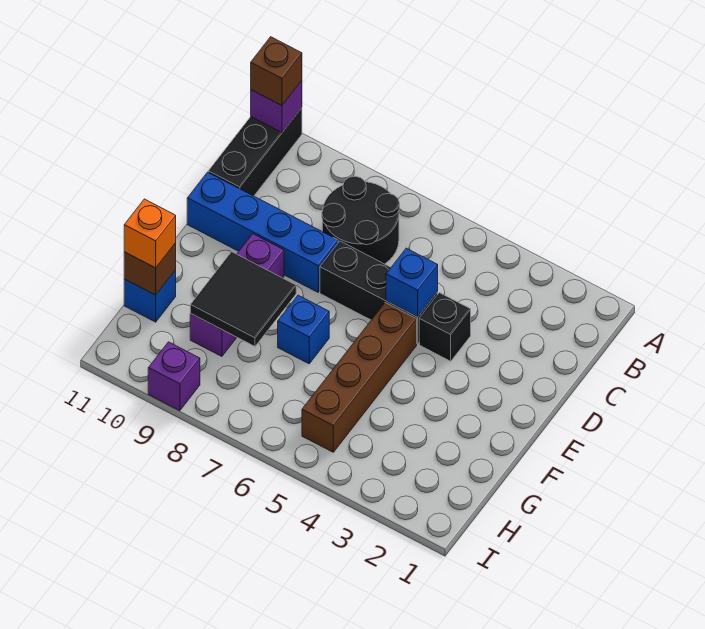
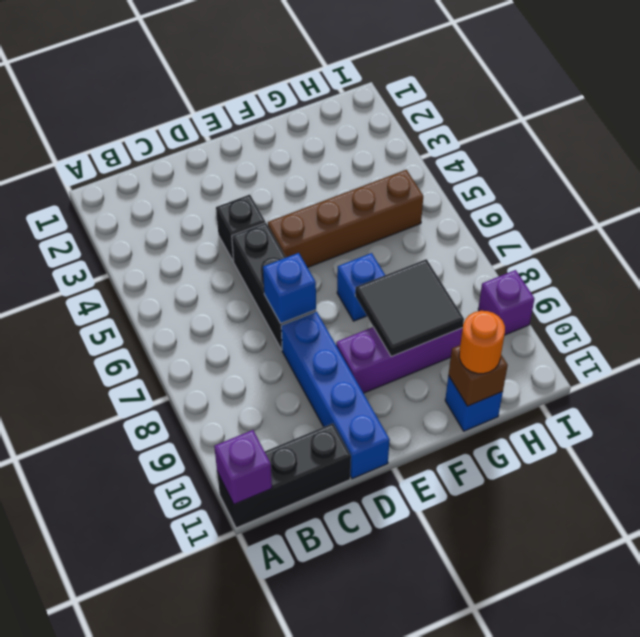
brown 1x1 brick [251,37,302,105] -> none
black 2x2 round brick [322,176,400,264] -> none
blue 1x1 brick [386,248,438,317] -> blue 1x1 brick moved to [263,253,316,324]
orange 1x1 brick [124,199,176,268] -> orange 1x1 round brick [459,311,505,374]

